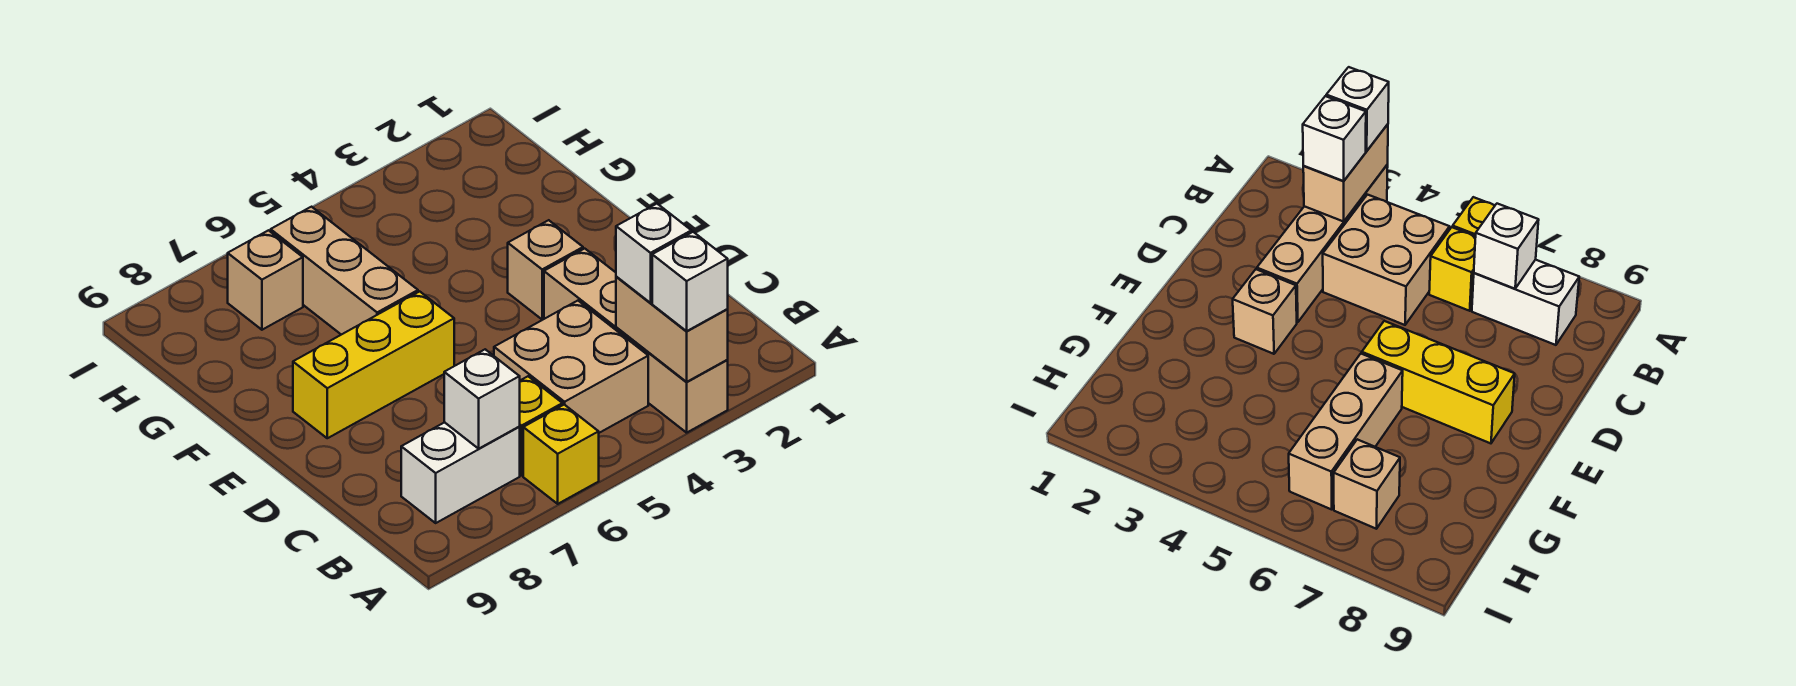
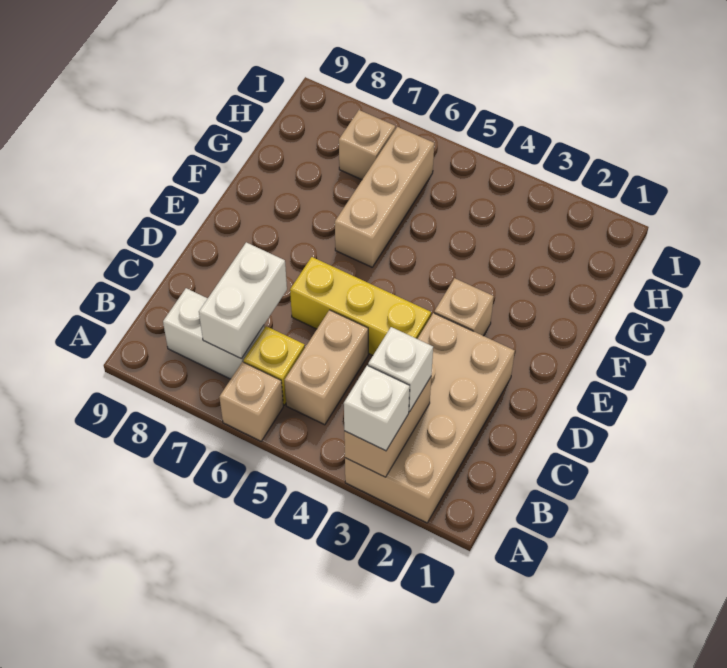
tan 1x4 brick [544,249,728,433] -> tan 2x4 brick [345,313,515,523]
yellow 1x1 brick [523,405,599,504] -> tan 1x1 brick [220,362,283,441]
tan 2x2 brick [494,301,648,433] -> tan 1x2 brick [285,310,368,425]
white 1x1 brick [444,349,520,449] -> white 1x2 brick [199,242,287,359]
yellow 1x3 brick [293,291,454,438] -> yellow 1x3 brick moved to [290,257,431,355]

